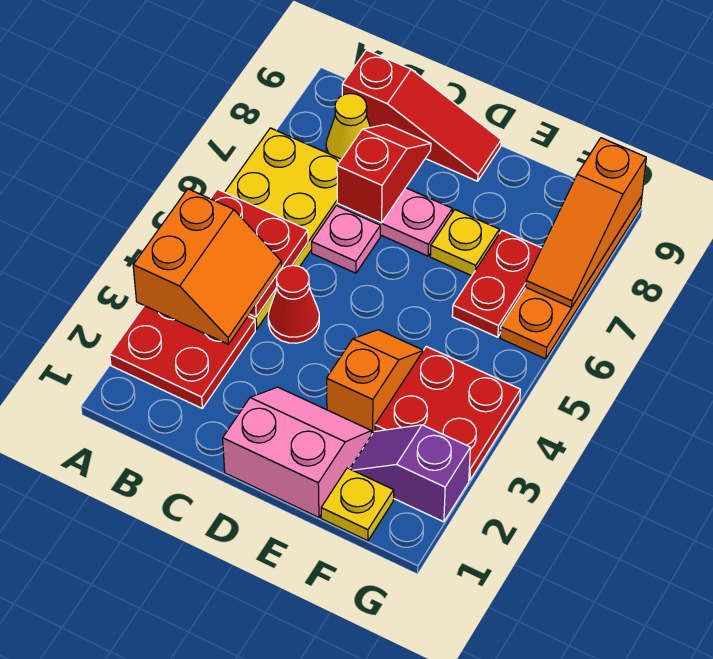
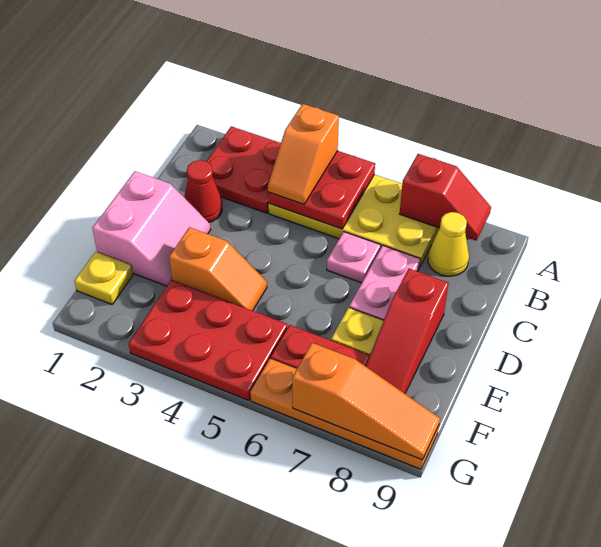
orange 2x2 slope [133,189,281,344] -> orange 1x2 slope [268,104,339,204]
red 1x3 slope [342,50,501,181] -> red 1x3 slope moved to [366,269,449,394]
red 1x1 cone [268,266,319,343] -> red 1x1 cone moved to [184,160,222,222]
red 1x2 slope [337,124,431,223] -> red 1x2 slope moved to [400,154,491,240]
purple 1x2 slope [350,425,470,522] -> none
red 2x2 plate [375,346,520,480] -> red 2x3 plate [129,280,287,401]
orange 1x3 slope [526,138,646,308] -> orange 1x3 slope turned to [292,343,440,460]

